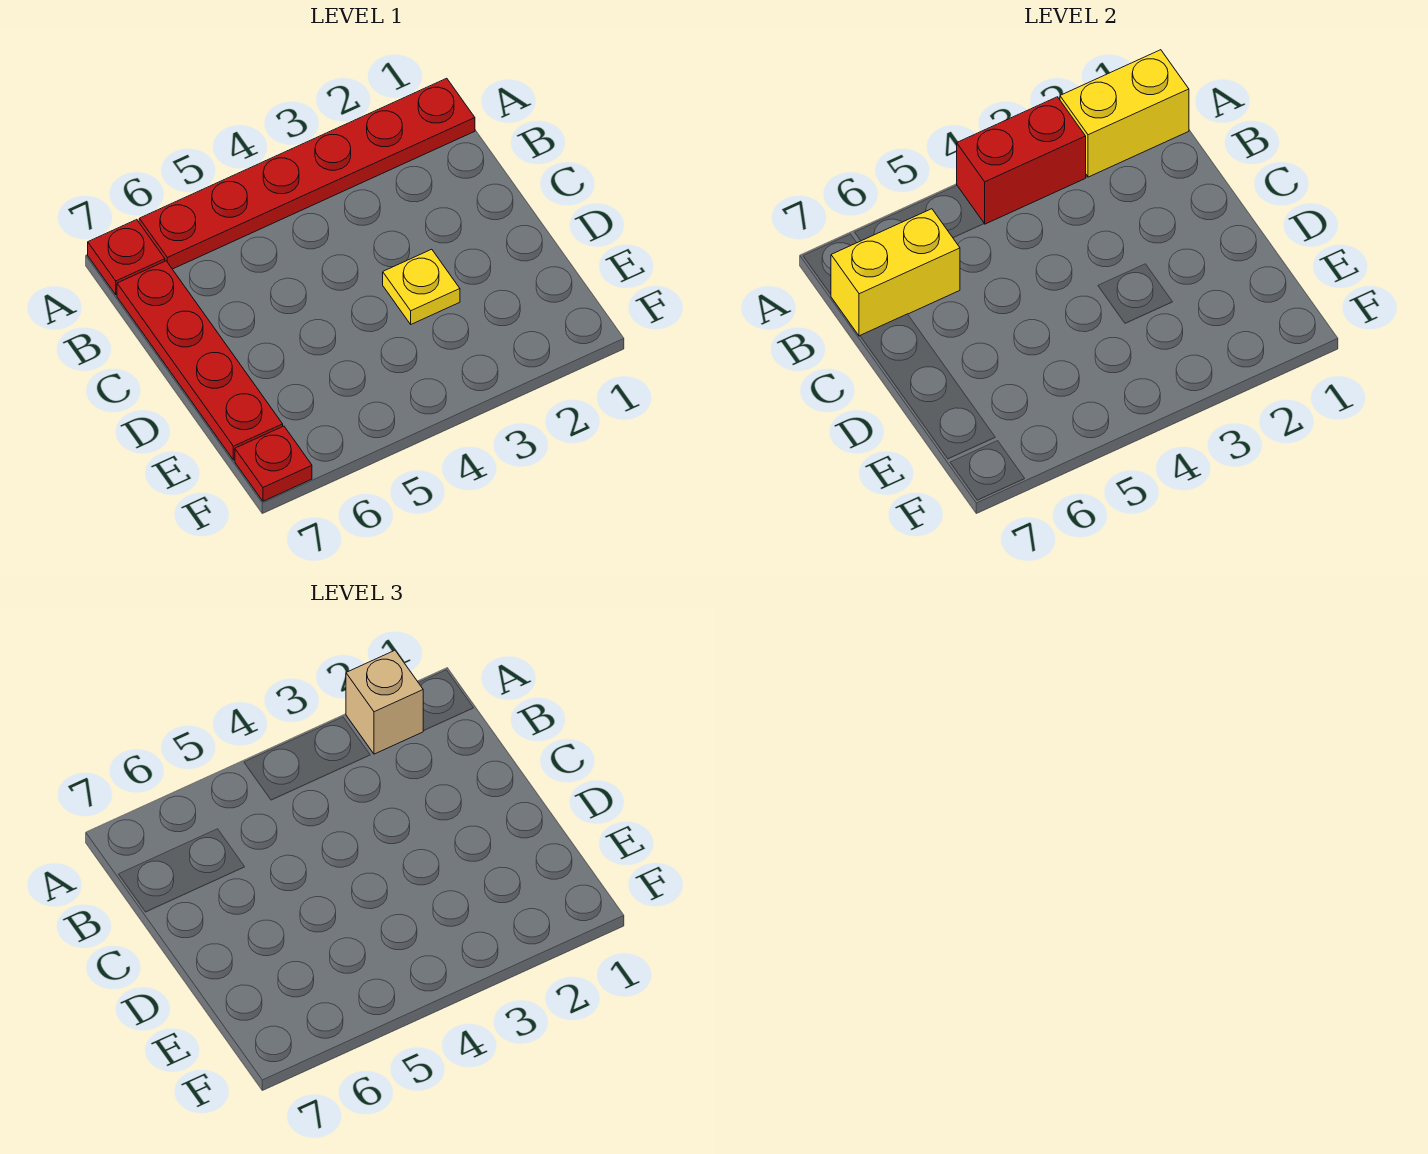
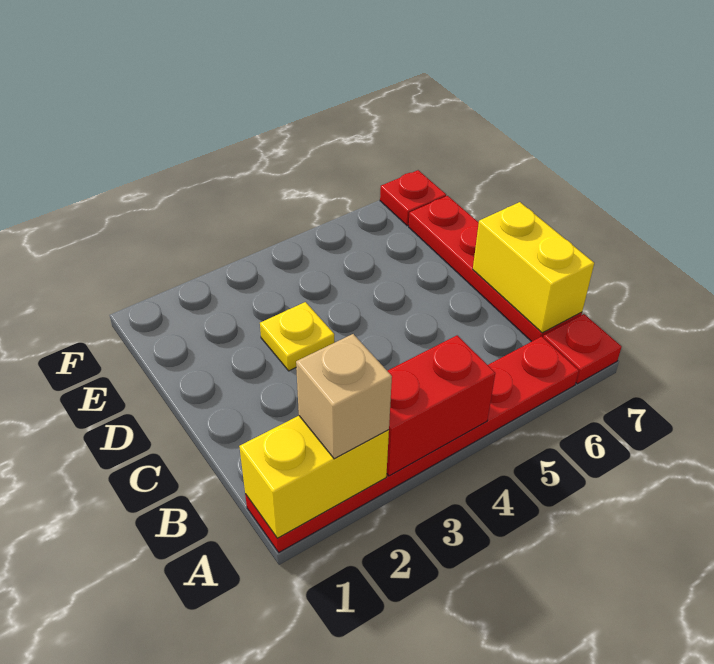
yellow 1x2 brick [831,209,960,336] -> yellow 1x2 brick turned to [473,202,594,333]

